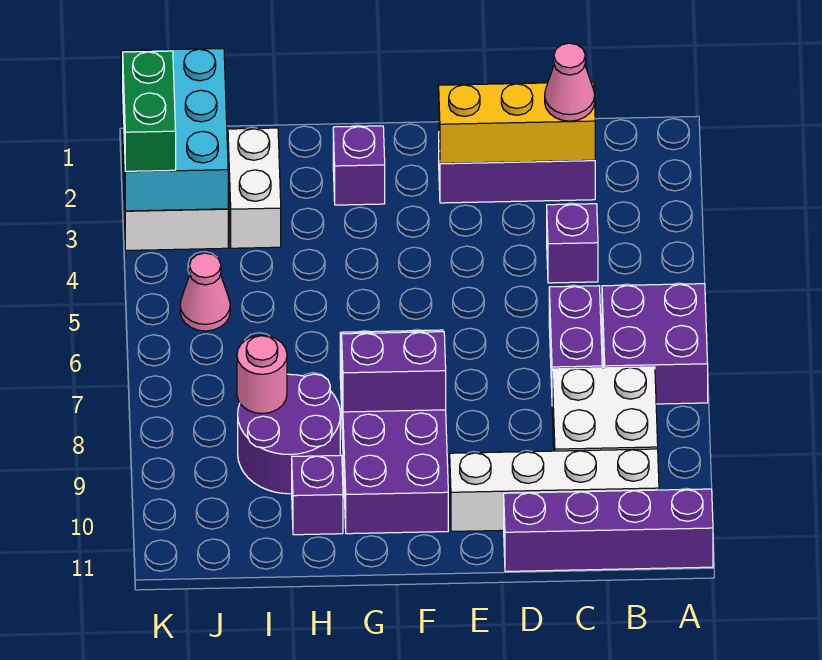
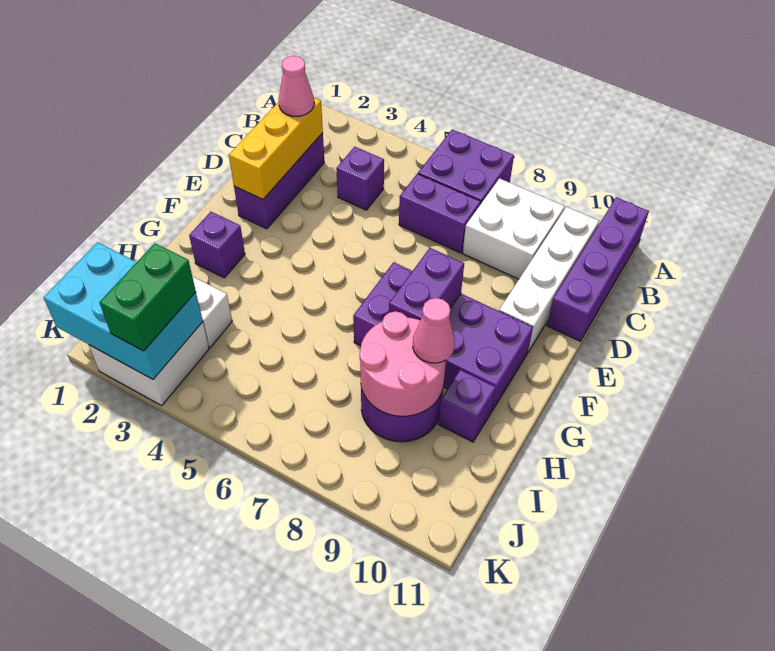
pink 1x1 round brick [237,335,287,414] -> pink 2x2 round brick [360,311,446,416]
pink 1x1 cone [180,253,230,331] -> pink 1x1 cone moved to [413,298,455,363]
green 1x2 brick [123,51,176,171] -> green 1x2 brick turned to [99,243,196,351]

